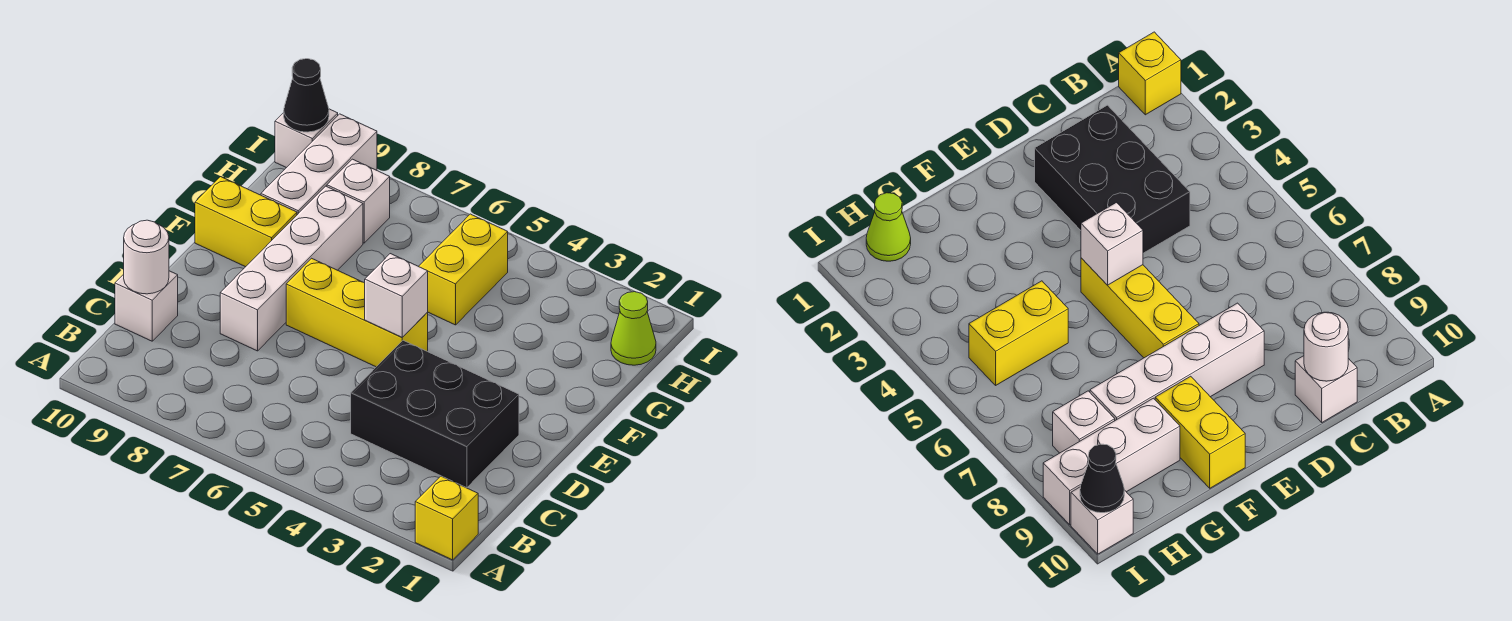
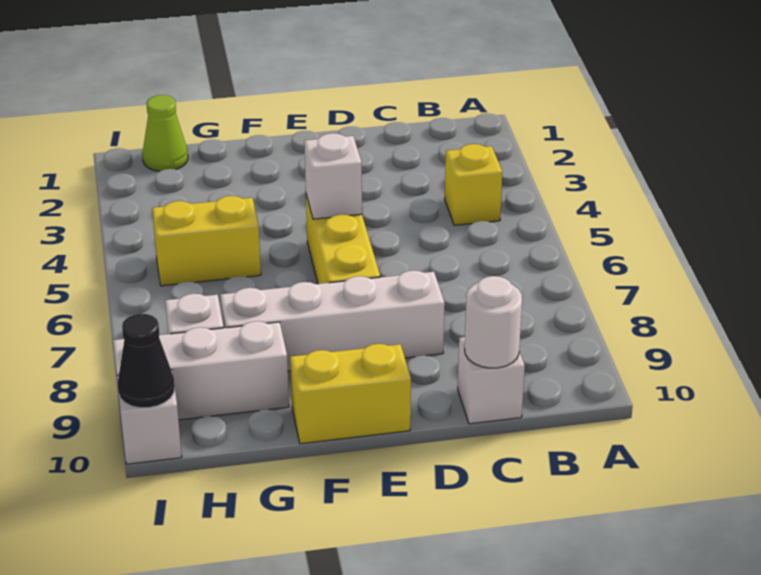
yellow 1x1 brick [415,476,478,560] -> yellow 1x1 brick moved to [445,144,502,225]
black 2x3 brick [351,340,519,488] -> none
yellow 1x2 brick [195,177,297,267] -> yellow 1x2 brick turned to [290,344,411,444]

